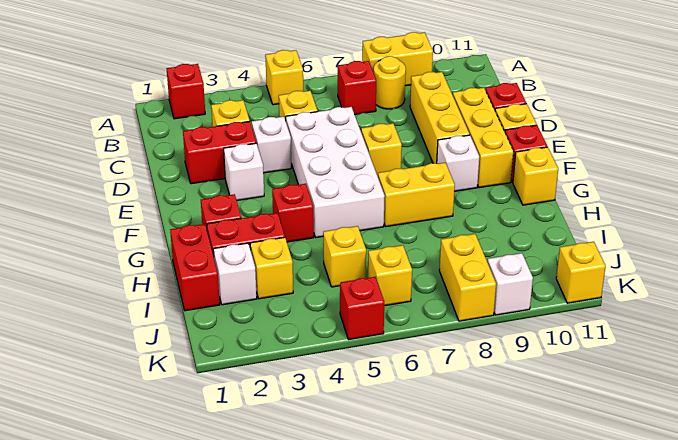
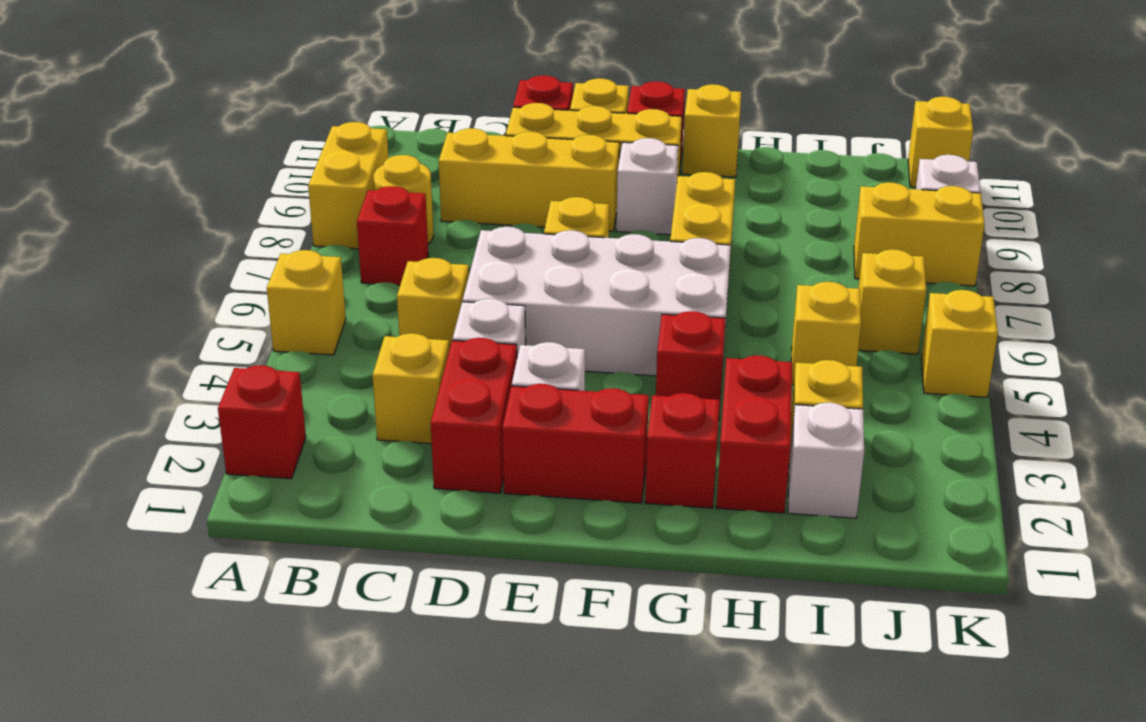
red 1x2 brick [170,224,220,311] -> red 1x2 brick moved to [502,384,649,503]
red 1x1 brick [340,277,384,340] -> yellow 1x1 brick [921,290,998,397]

